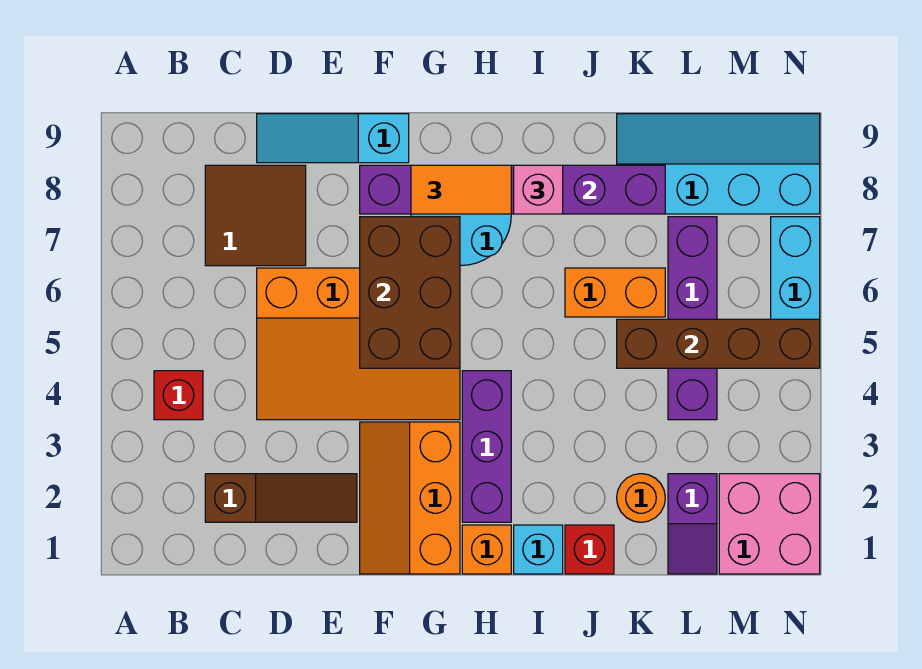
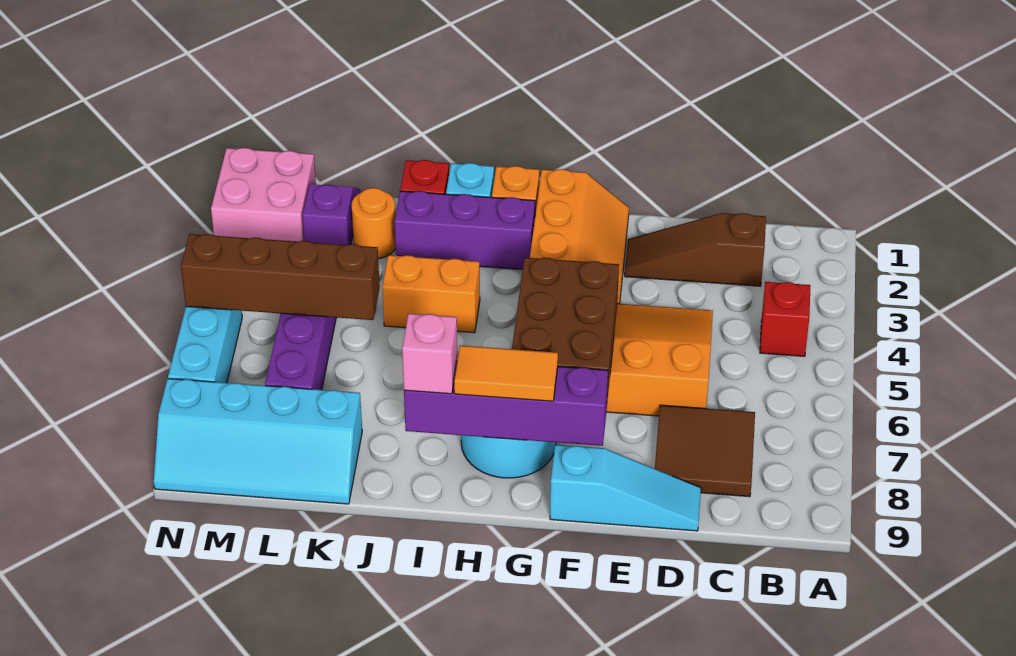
purple 1x6 brick [360,165,665,214] -> purple 1x4 brick [404,367,608,446]
purple 1x3 brick [462,371,511,522] -> purple 1x3 brick turned to [394,191,535,270]
orange 1x2 brick [565,268,665,317] -> orange 1x2 brick moved to [382,255,480,333]

